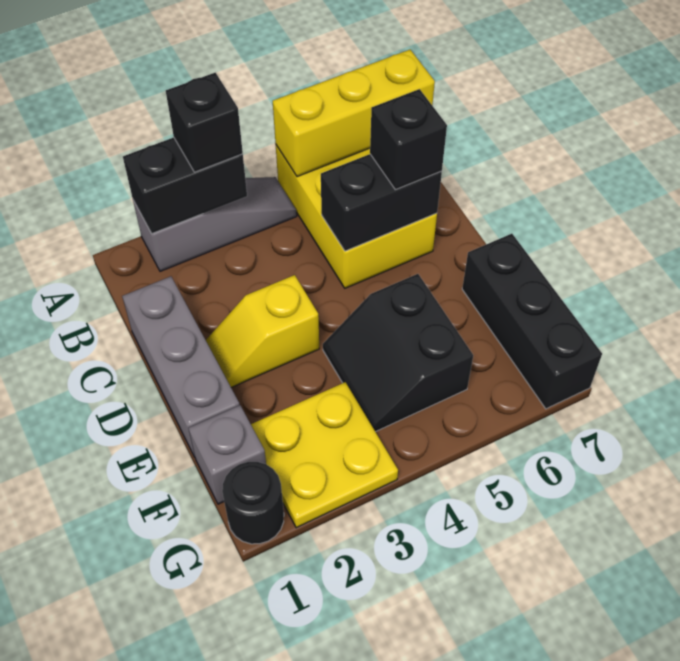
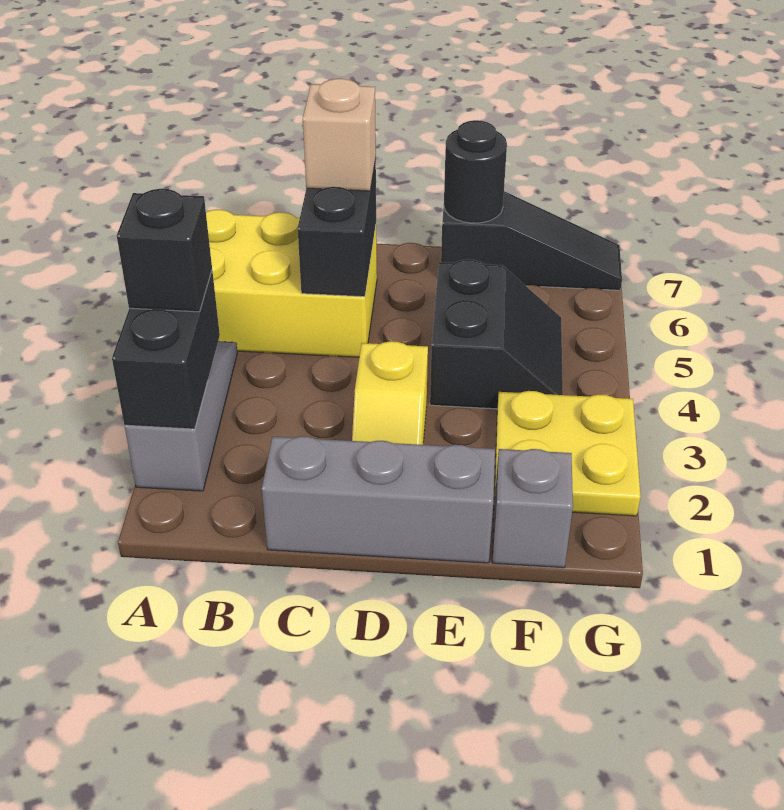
yellow 1x3 brick [273,50,435,177] -> none
black 1x1 brick [370,89,447,190] -> tan 1x1 brick [303,79,376,191]
black 2x2 slope [323,274,473,432] -> black 2x2 slope turned to [430,259,563,409]
black 1x3 brick [462,234,602,409] -> black 1x3 slope [441,191,622,290]
black 1x1 round brick [222,462,284,544] -> black 1x1 round brick moved to [444,120,507,223]

